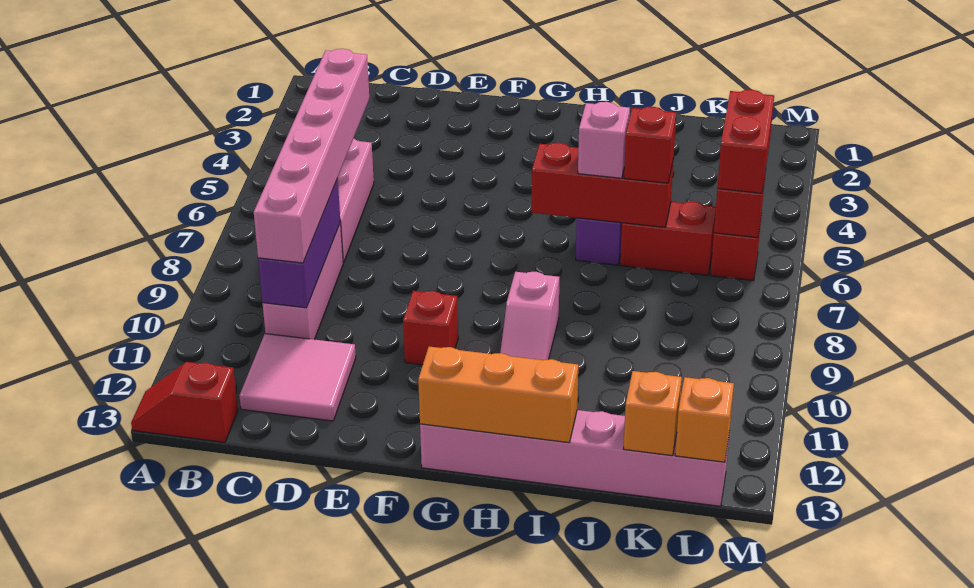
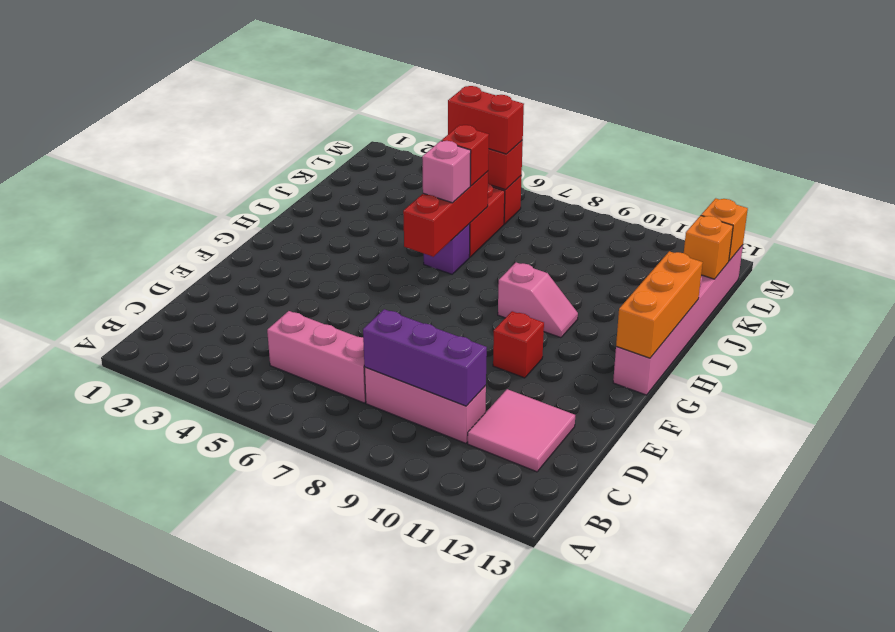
red 1x2 slope [131,362,238,442] -> none
pink 1x6 brick [254,49,369,263] -> none

